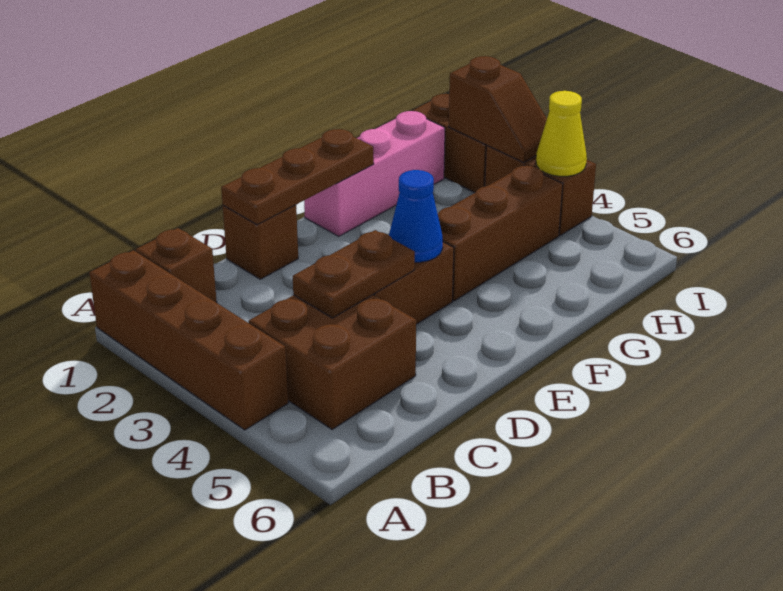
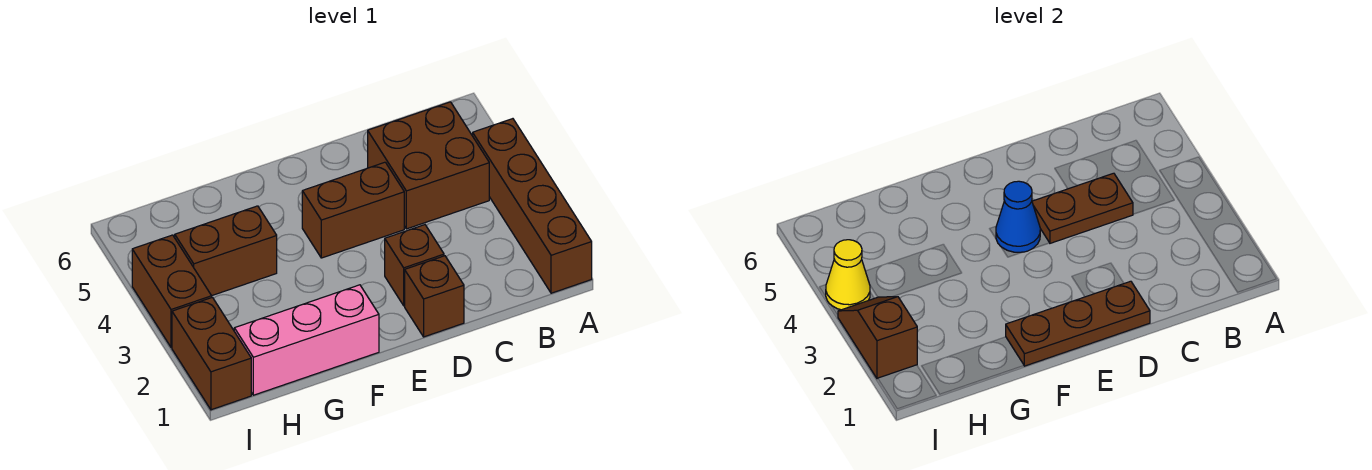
brown 1x1 brick [136,228,217,302] -> brown 1x1 brick moved to [385,225,444,306]
brown 1x3 brick [438,165,563,301] -> brown 1x2 brick [175,206,277,296]

